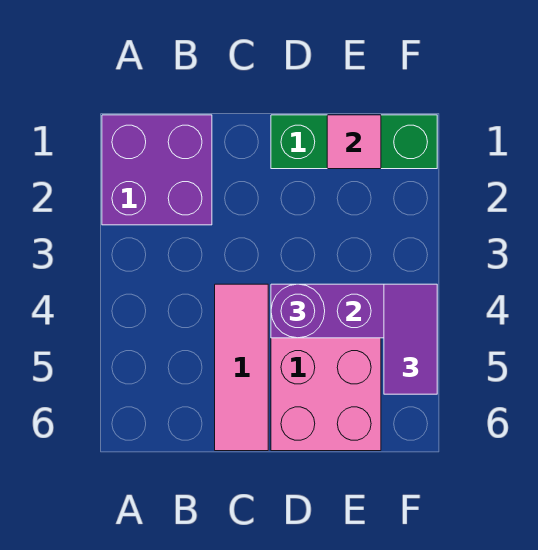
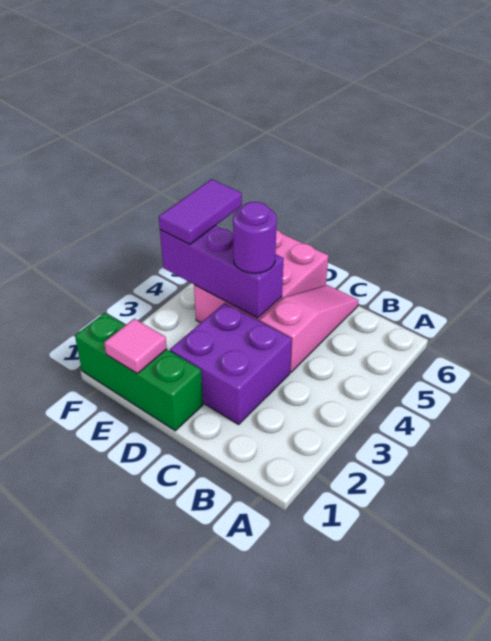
purple 2x2 brick [102,115,212,225] -> purple 2x2 brick moved to [170,303,292,424]
pink 1x3 tile [215,284,268,451] -> pink 1x3 slope [260,285,358,373]

